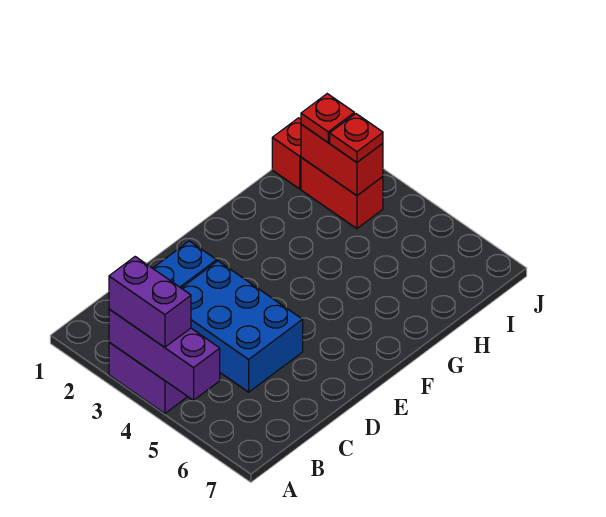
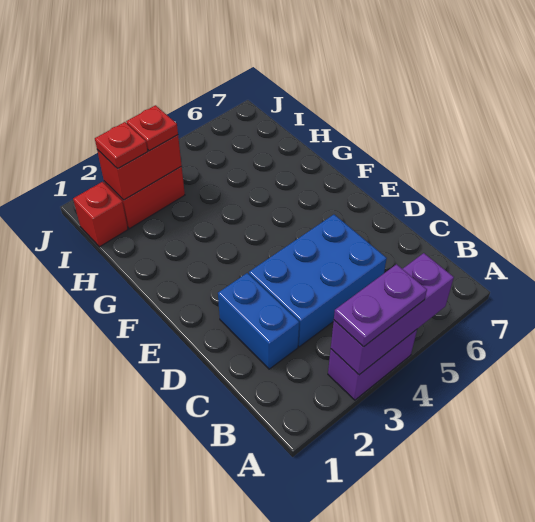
purple 1x2 brick [109,257,191,347] -> purple 1x2 plate [334,264,427,347]

